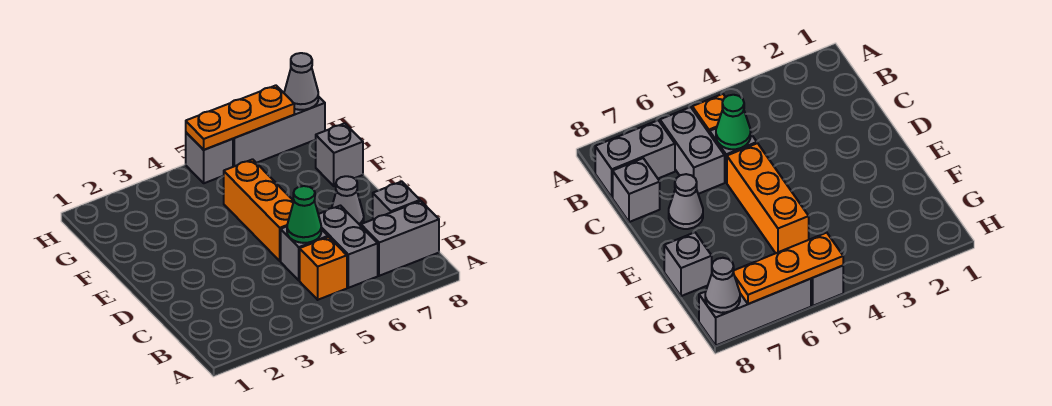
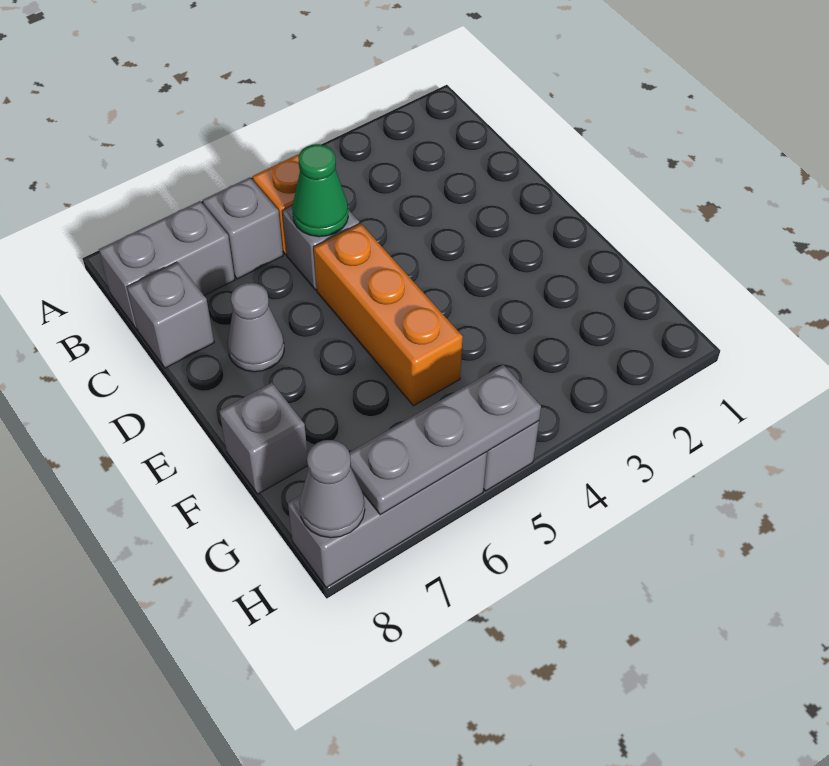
grey 1x2 brick [318,206,378,288] -> grey 1x1 brick [203,177,283,279]
orange 1x3 plate [186,85,294,150] -> grey 1x3 plate [349,365,541,515]

